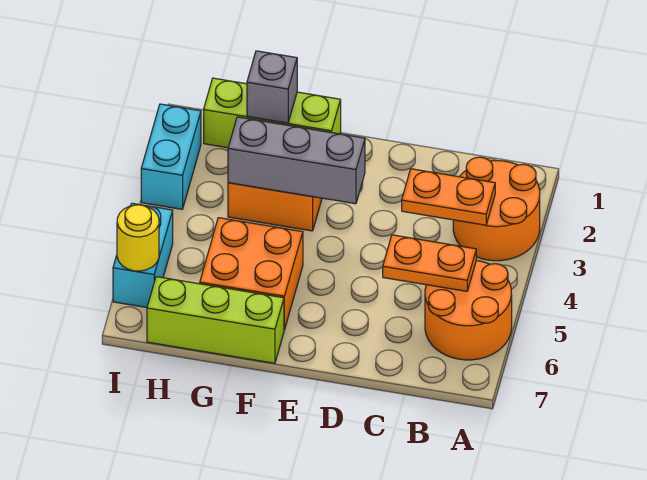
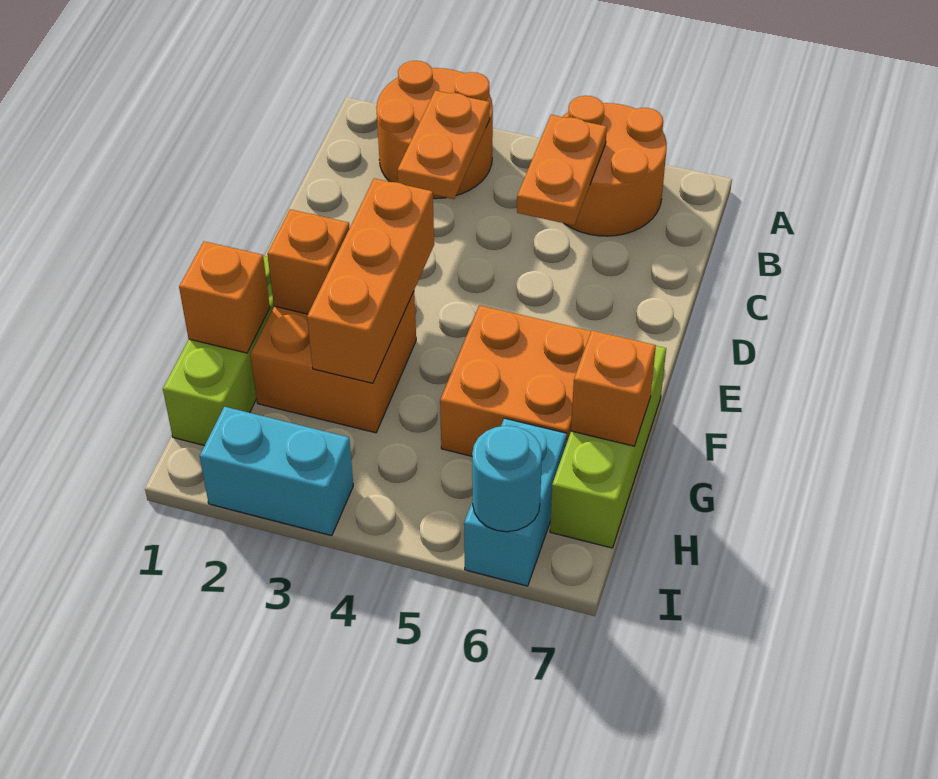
grey 1x3 brick [228,117,365,204] -> orange 1x3 brick [307,178,434,383]
none -> orange 1x1 brick [267,209,350,314]
grey 1x1 brick [247,51,297,123] -> orange 1x1 brick [179,241,270,353]
none -> orange 1x1 brick [571,331,656,446]
cyan 1x2 brick [113,203,173,307] -> cyan 1x2 brick turned to [464,418,567,586]
yellow 1x1 round brick [117,205,159,271] -> cyan 1x1 round brick [472,426,542,532]

